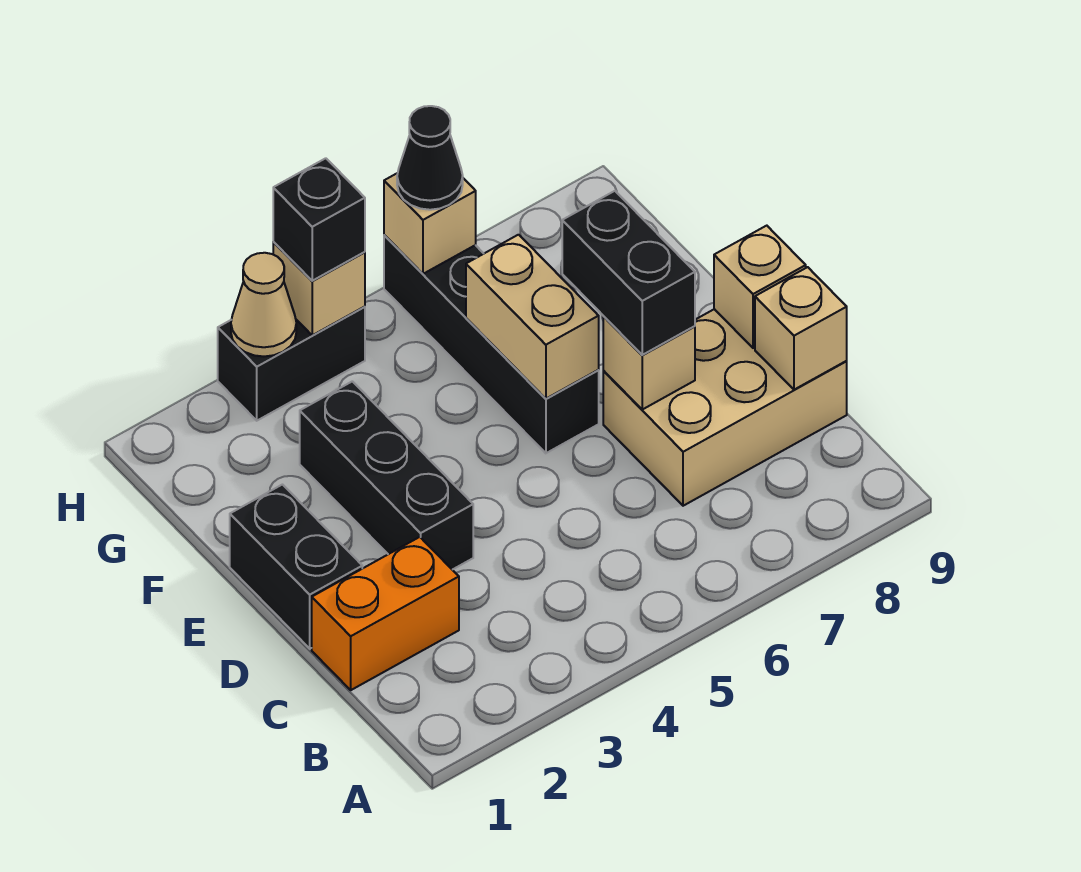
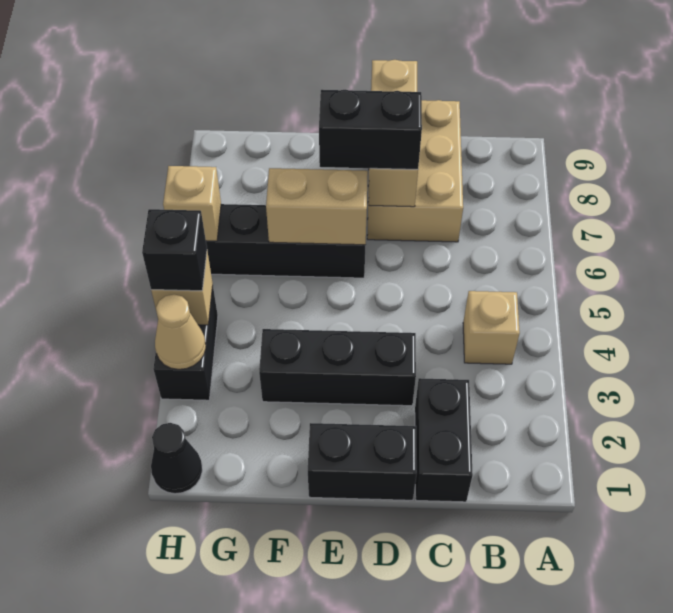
orange 1x2 brick [312,537,459,690] -> black 1x2 brick [415,378,473,502]
tan 1x1 brick [755,267,847,390] -> tan 1x1 brick moved to [463,291,520,364]
black 1x1 cone [397,106,463,210] -> black 1x1 cone moved to [151,423,202,494]

